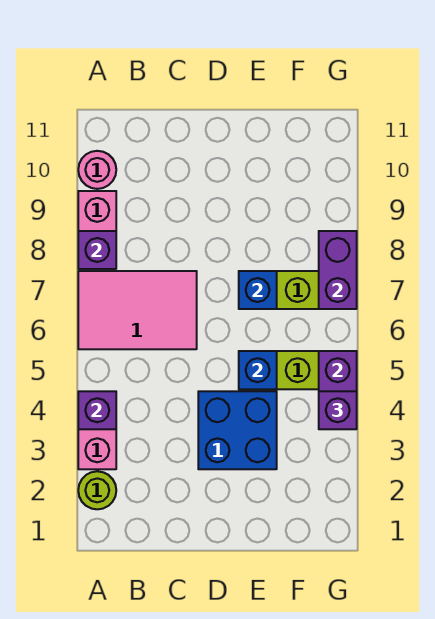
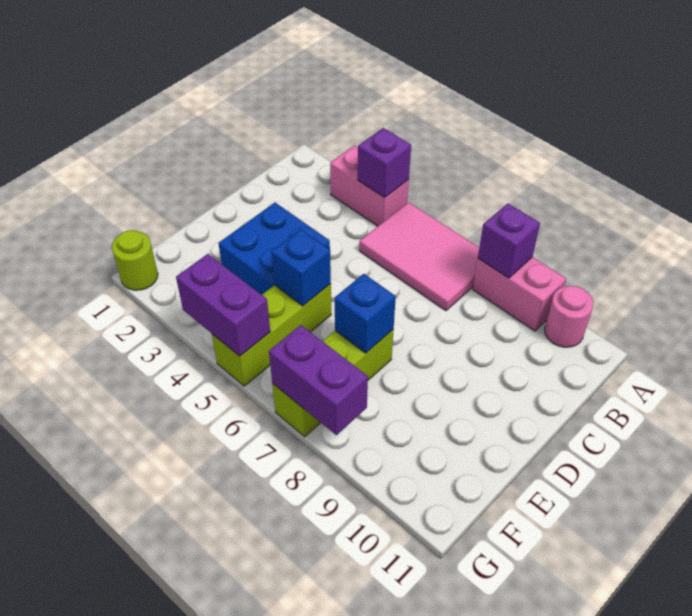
lime 1x1 round brick [78,471,116,509] -> lime 1x1 round brick moved to [112,230,158,290]
pink 2x3 tile [78,271,197,349] -> pink 2x3 tile turned to [359,202,479,311]
purple 1x1 brick [319,391,357,429] -> none

